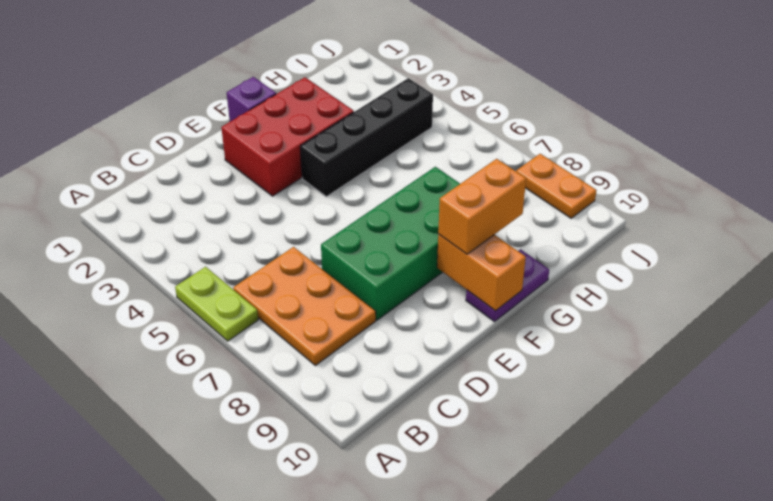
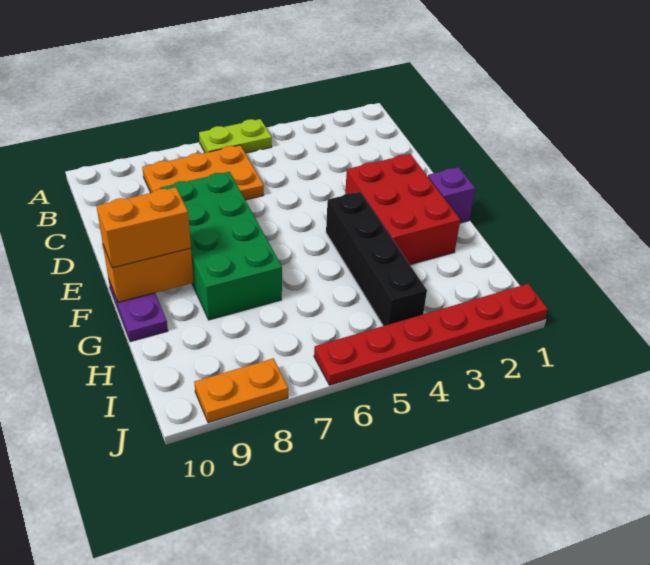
orange 1x2 brick [438,159,526,254] -> orange 1x2 brick turned to [97,187,191,268]
none -> red 1x6 plate [314,284,548,385]

